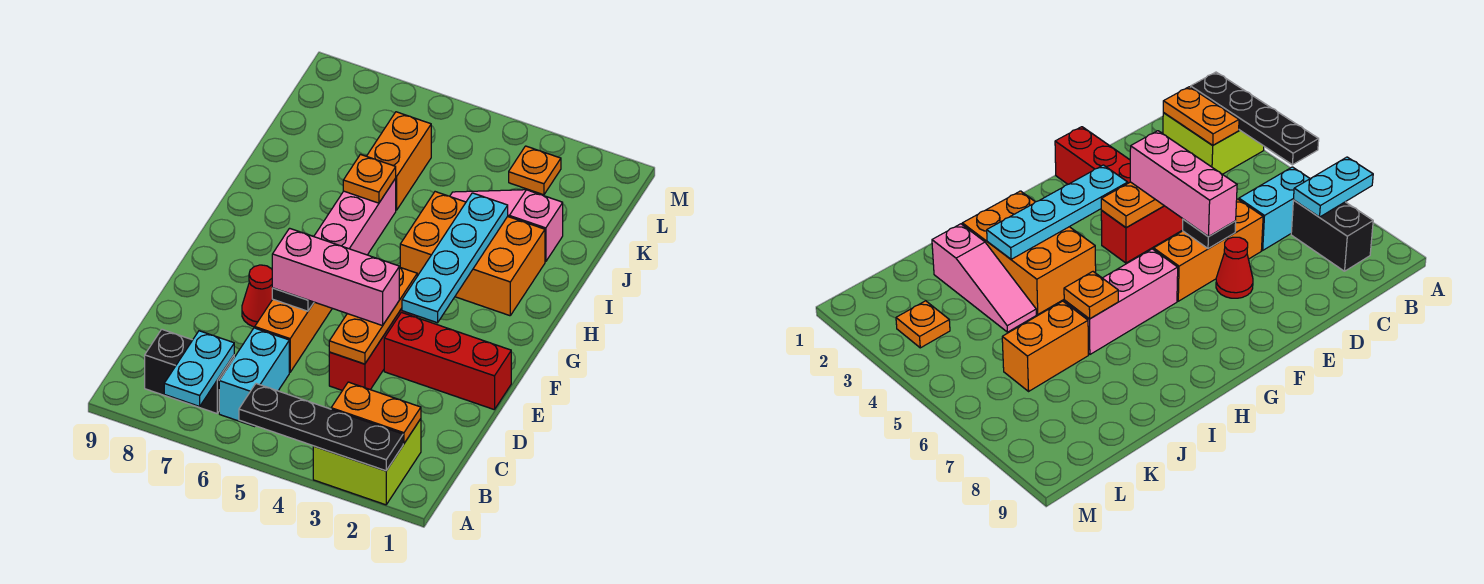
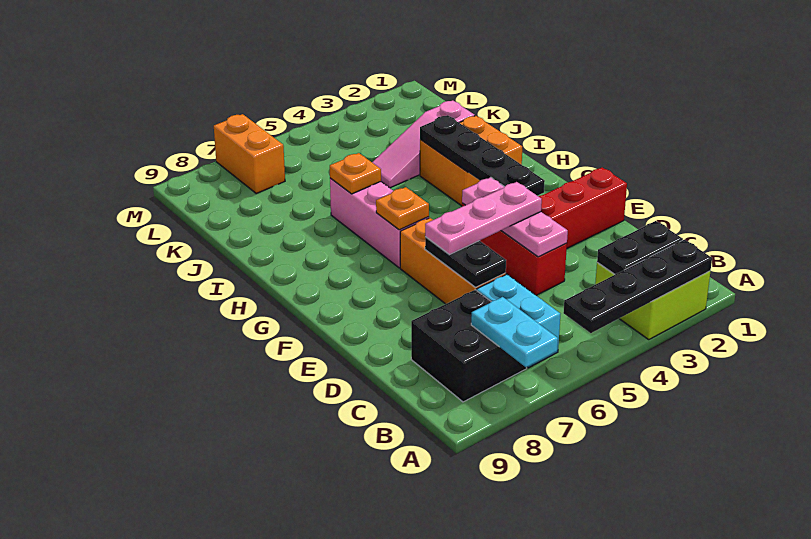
orange 1x2 plate [331,382,421,444] -> black 1x2 plate [597,221,683,275]
black 1x2 brick [145,329,234,413] -> black 2x2 brick [411,290,527,402]
orange 1x3 plate [329,267,417,364] -> pink 1x3 plate [462,177,568,257]
pink 1x3 brick [272,228,399,326] -> pink 1x3 plate [425,182,542,255]
black 1x1 plate [272,288,314,311] -> black 1x2 plate [425,237,506,288]
red 1x1 cone [242,265,272,327] -> none
cyan 1x4 plate [402,193,508,323] -> black 1x4 plate [420,115,545,196]
orange 2x3 brick [400,192,545,316] -> orange 2x2 brick [420,116,522,206]
orange 1x2 brick [367,112,431,210] -> orange 1x2 brick moved to [214,114,285,194]
orange 1x1 plate [509,146,561,195] -> orange 1x1 plate moved to [376,187,429,230]

